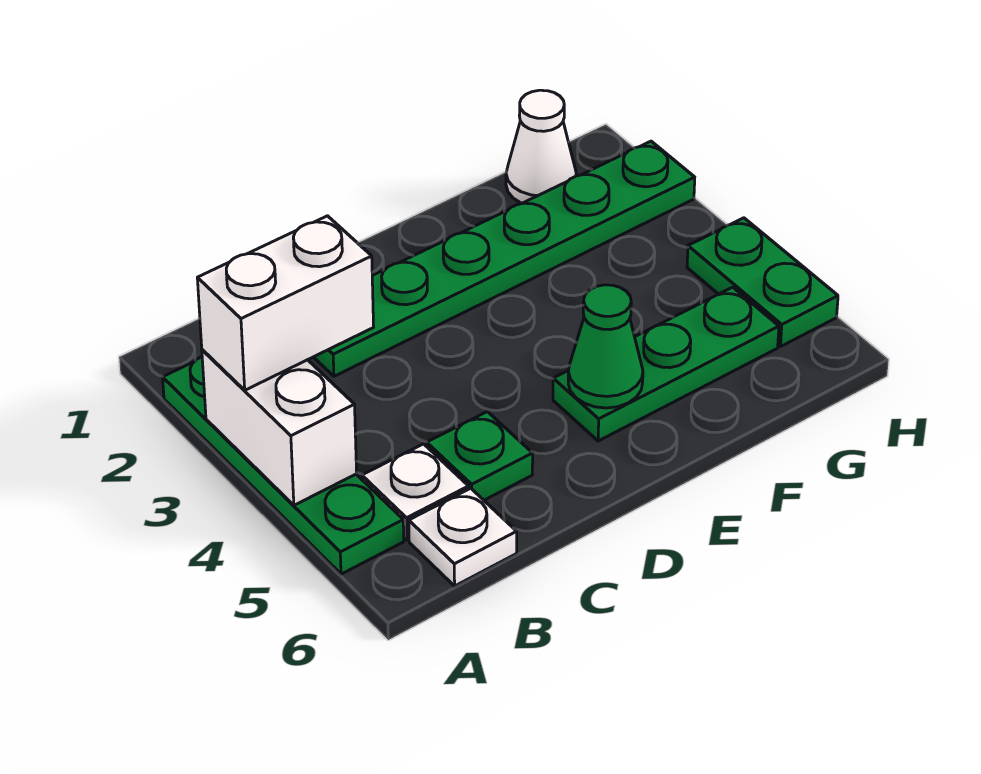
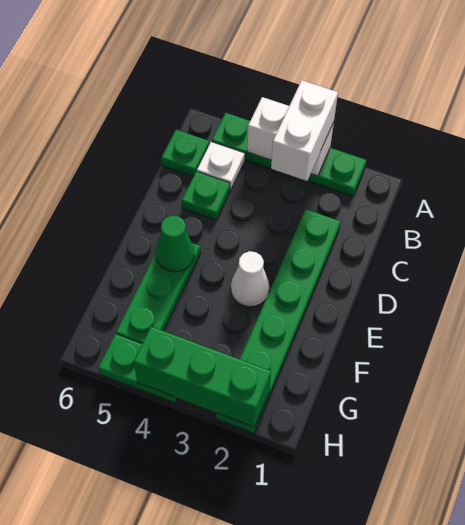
white 1x1 plate [409,488,517,586] -> green 1x1 plate [161,130,209,177]
white 1x1 cone [506,90,576,203] -> white 1x1 cone moved to [231,251,269,307]
none -> green 1x3 brick [134,327,271,427]

